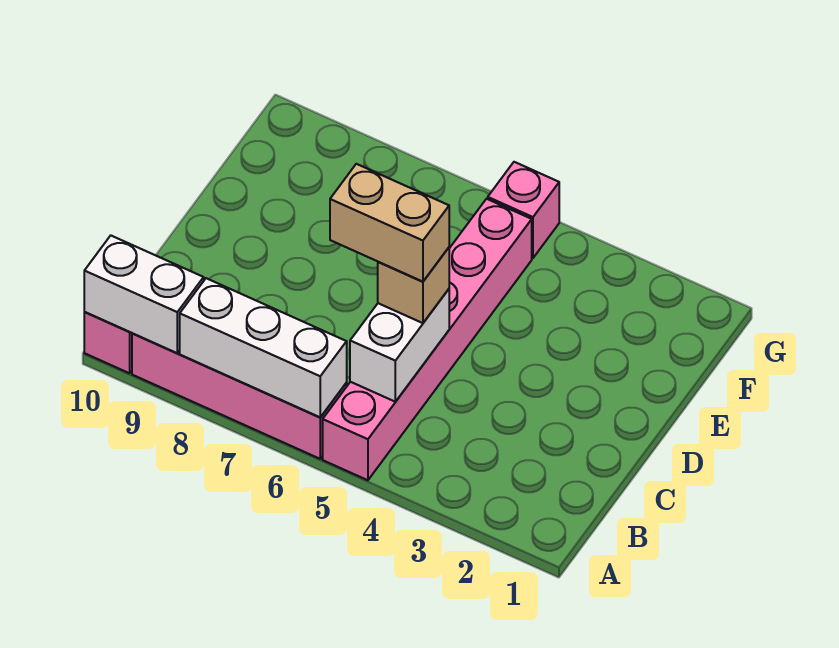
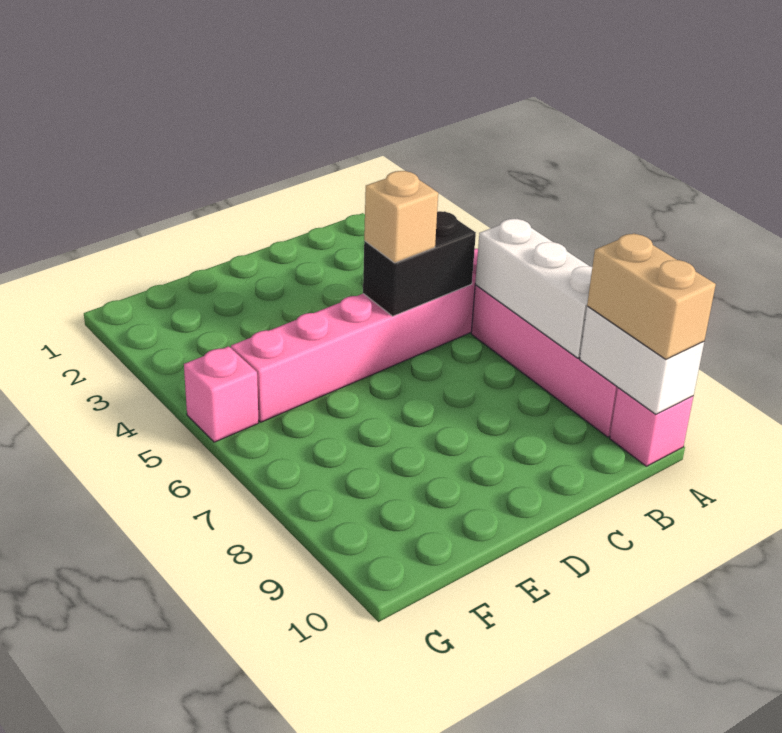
white 1x2 brick [350,289,449,402] -> black 1x2 brick [363,211,476,316]
tan 1x2 brick [330,164,449,282] -> tan 1x2 brick moved to [587,233,716,359]

